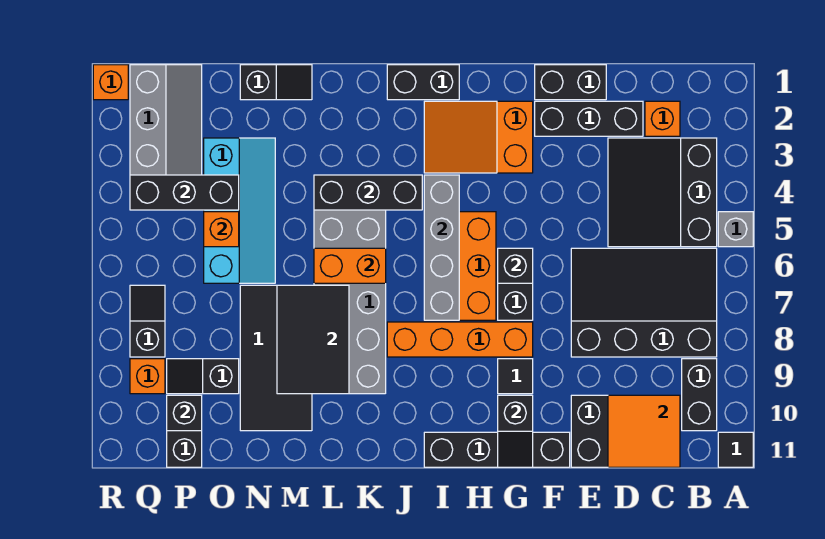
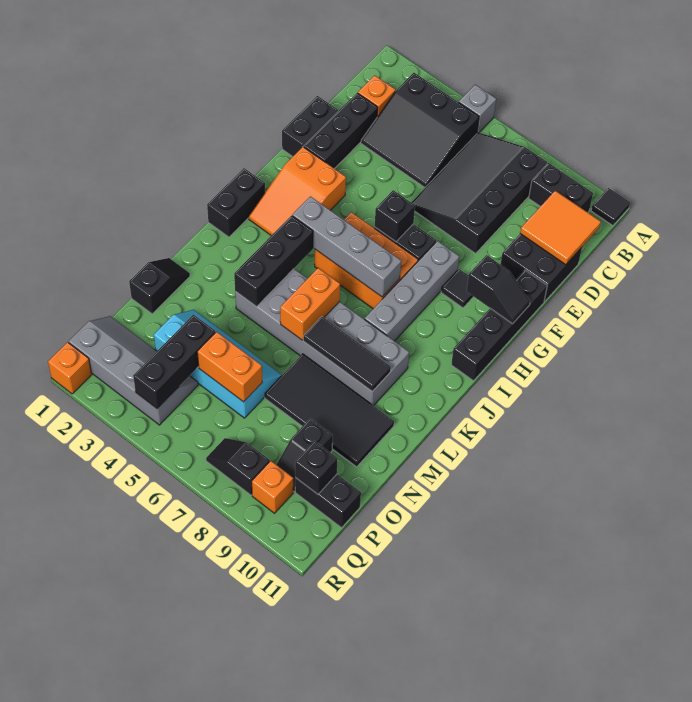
orange 1x4 brick [387,322,533,357] -> grey 1x4 brick [365,241,459,341]
black 2x3 tile [277,285,349,394] -> black 1x3 tile [303,317,391,392]
orange 1x1 brick [204,212,239,247] -> orange 1x2 brick [197,332,262,402]

